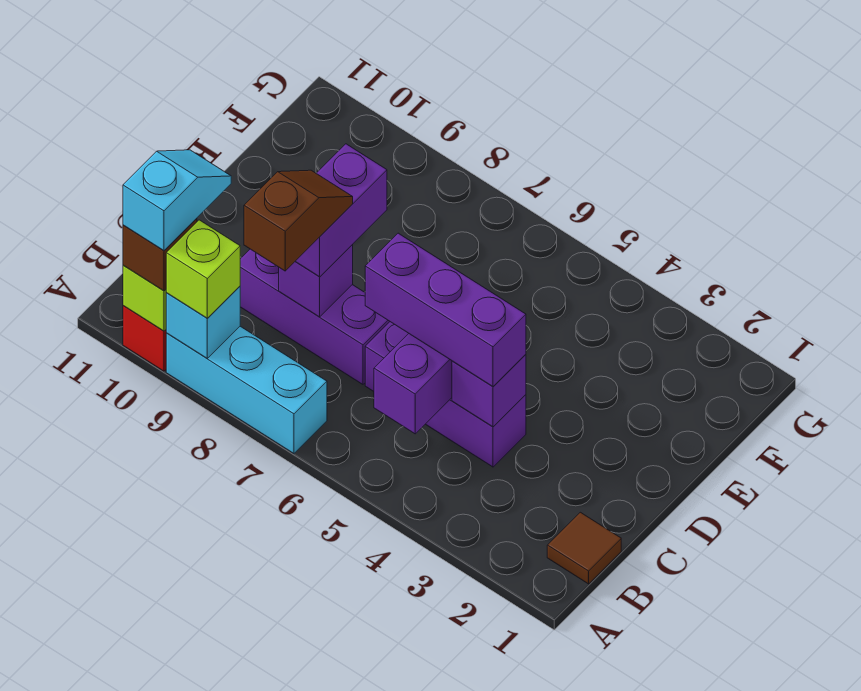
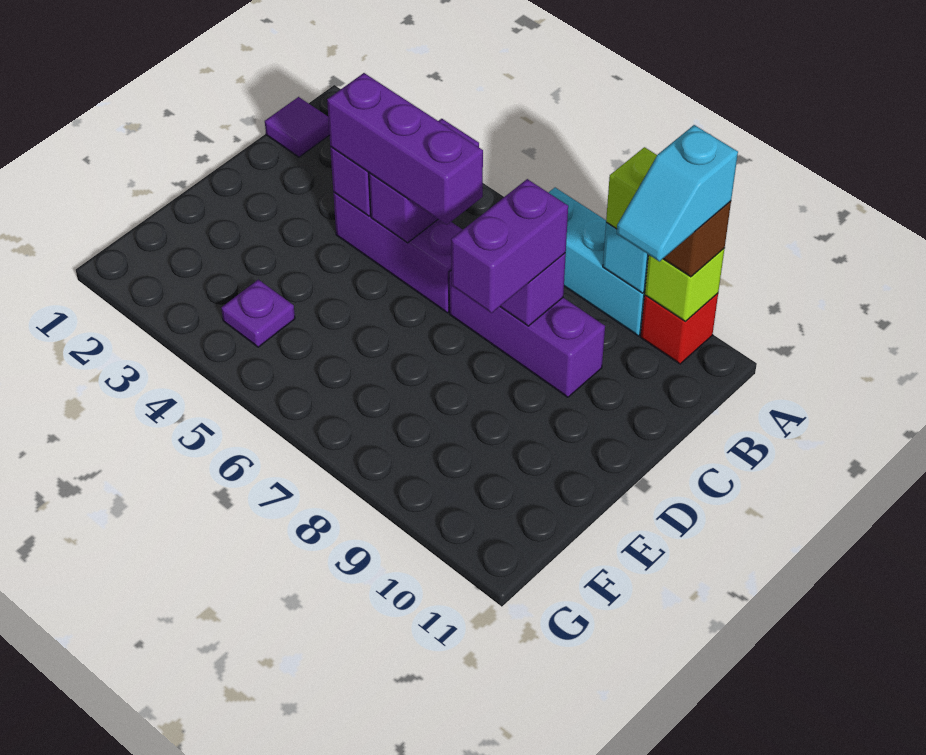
brown 1x1 tile [547,512,621,584] -> purple 1x1 tile [265,97,329,157]
brown 1x2 slope [244,170,353,271] -> none
none -> purple 1x1 plate [221,280,295,347]

